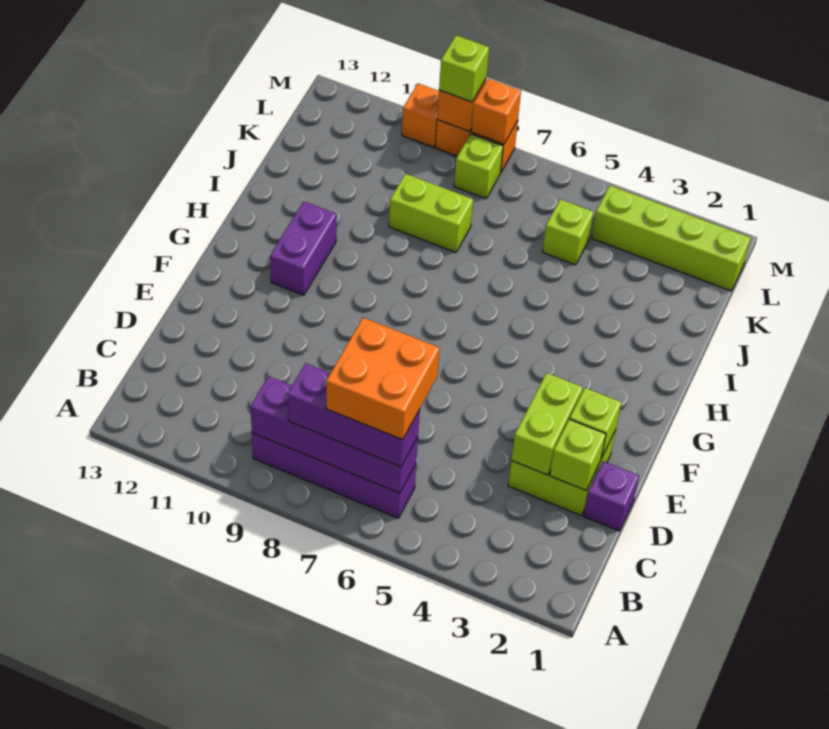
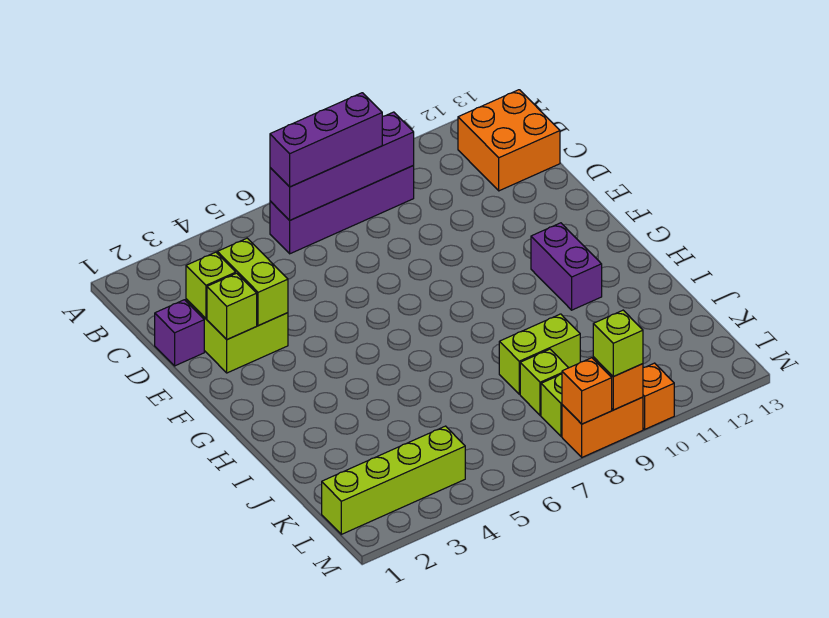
orange 2x2 brick [326,318,440,440] -> orange 2x2 brick moved to [458,90,560,191]
lime 1x1 brick [543,199,594,265] -> lime 1x1 brick moved to [520,349,568,415]

